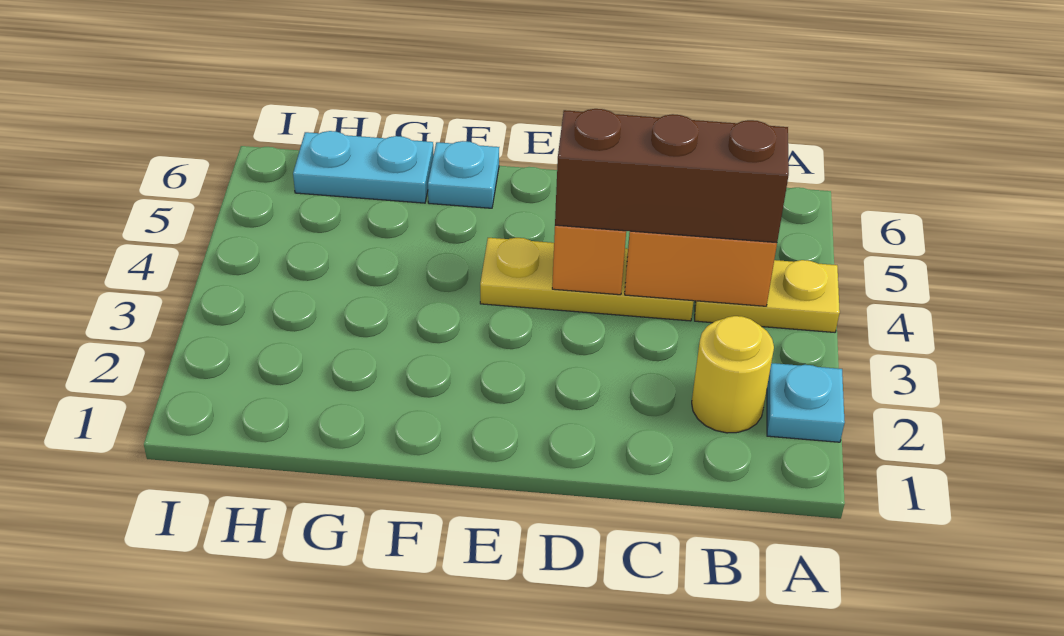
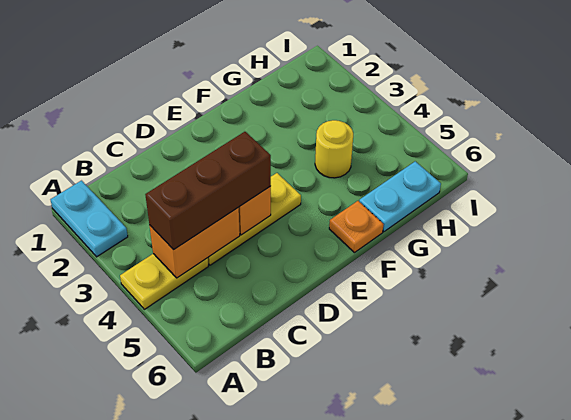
cyan 1x1 plate [767,363,845,442] -> cyan 1x2 plate [50,181,128,257]
yellow 1x1 round brick [692,316,774,433] -> yellow 1x1 round brick moved to [315,120,353,178]
cyan 1x1 plate [428,141,499,208] -> orange 1x1 plate [329,201,384,253]

